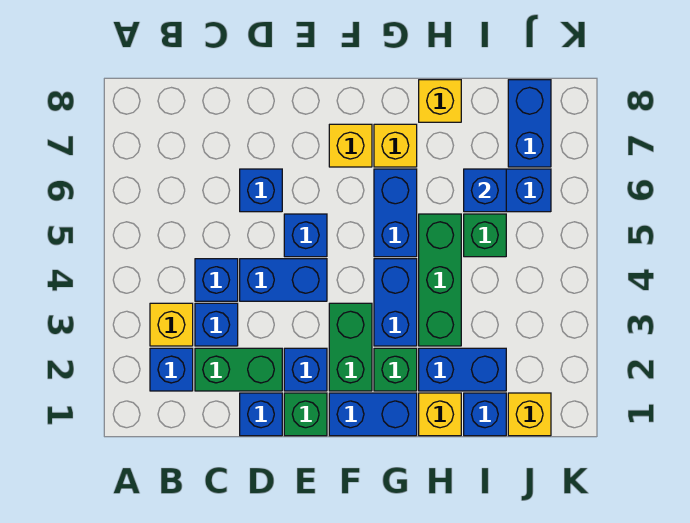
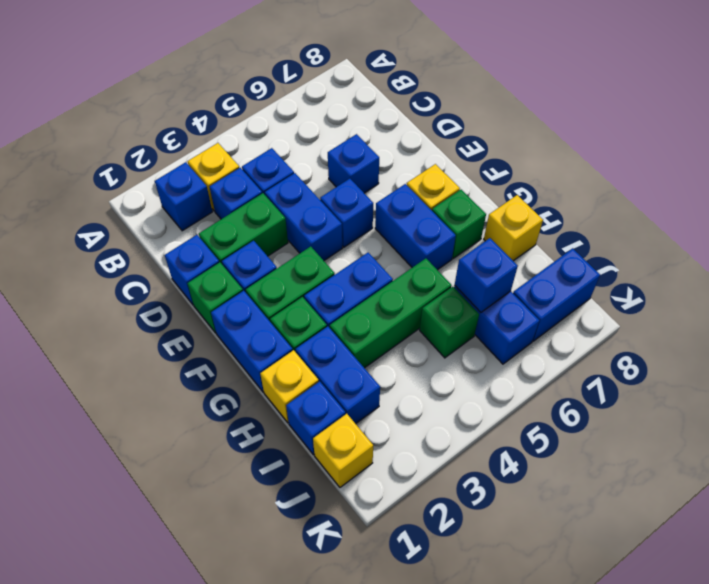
green 1x2 brick [195,348,282,391] -> green 1x2 brick turned to [199,193,288,265]
blue 1x2 brick [374,169,417,257] -> blue 1x2 brick turned to [375,184,456,270]
yellow 1x1 brick [374,124,417,167] -> green 1x1 brick [432,190,486,258]

